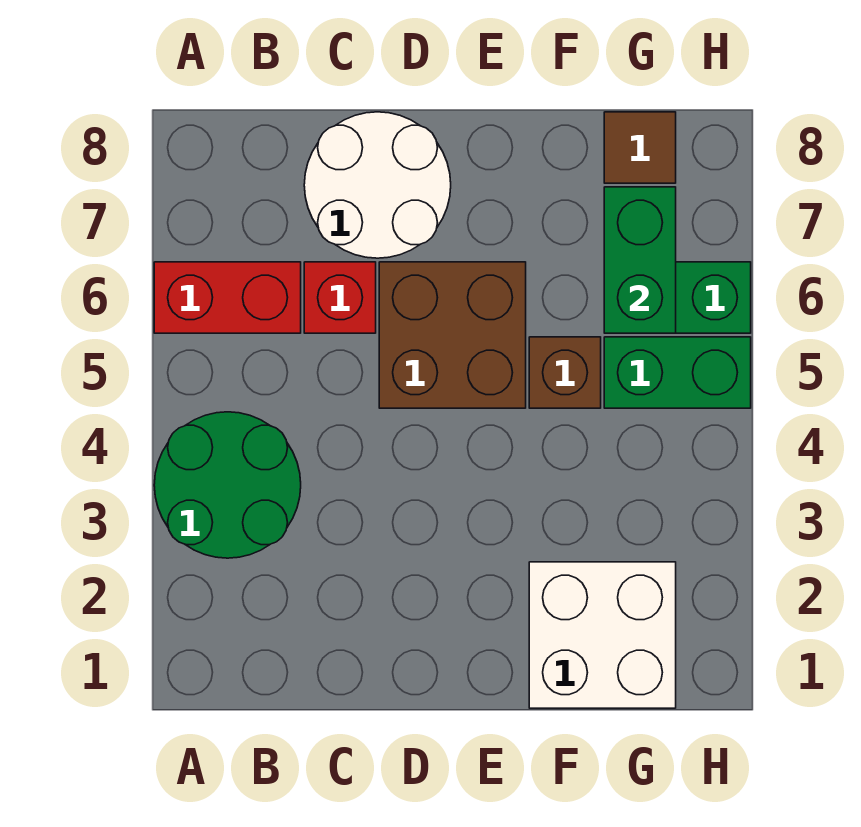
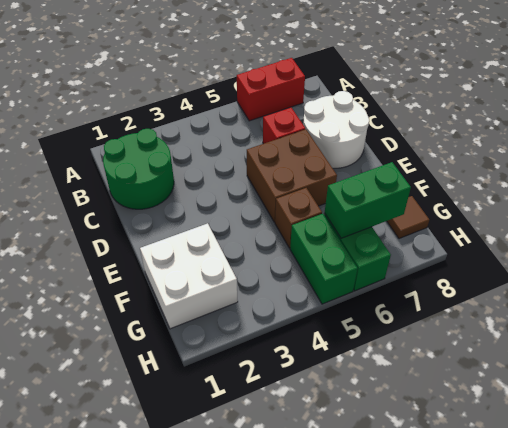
green 2x2 round brick [154,412,301,558] -> green 2x2 round brick moved to [103,129,174,209]
red 1x2 brick [154,262,301,333] -> red 1x2 brick turned to [237,58,305,121]

